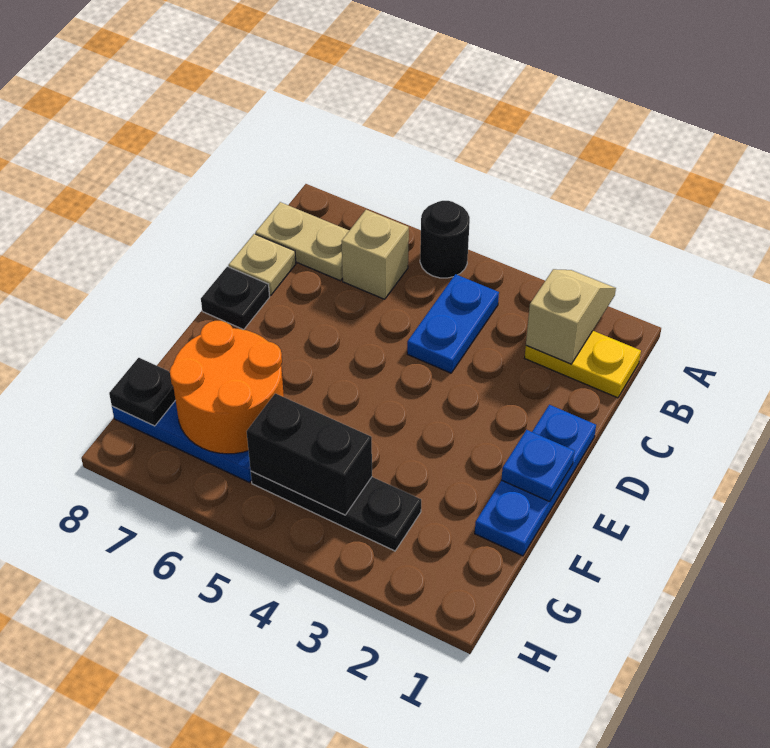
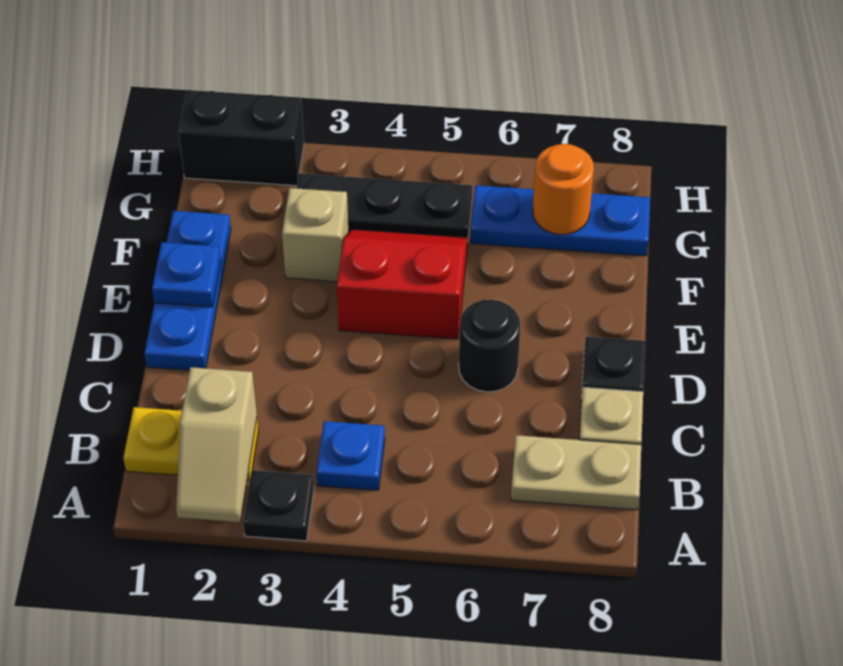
black 1x1 round brick [420,201,470,278] -> black 1x1 round brick moved to [459,300,520,392]
blue 1x2 plate [407,274,499,373] -> blue 1x1 plate [317,421,385,490]
tan 1x1 brick [342,210,409,299] -> tan 1x1 brick moved to [282,188,349,282]
none -> red 2x2 slope [337,229,468,339]
orange 2x2 round brick [170,321,284,454] -> orange 1x1 round brick [533,144,594,235]
black 1x2 brick [247,393,372,515] -> black 1x2 brick moved to [178,90,304,186]
black 1x1 plate [109,358,175,426] -> black 1x1 plate moved to [243,470,314,541]

